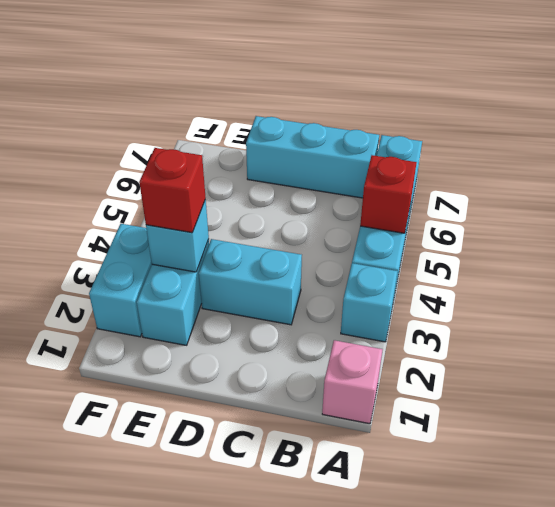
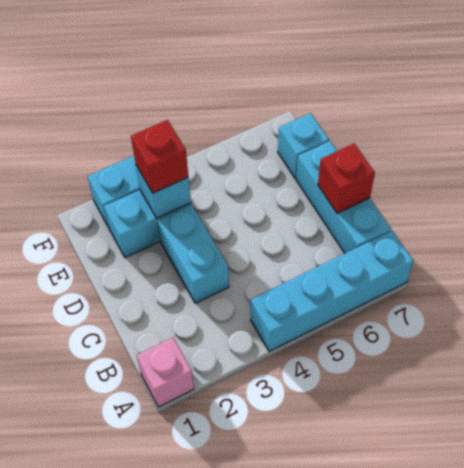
cyan 1x1 brick [341,263,398,342] -> cyan 1x1 brick moved to [278,113,329,179]
red 1x1 brick [360,155,417,233] -> red 1x1 brick moved to [318,143,375,213]

